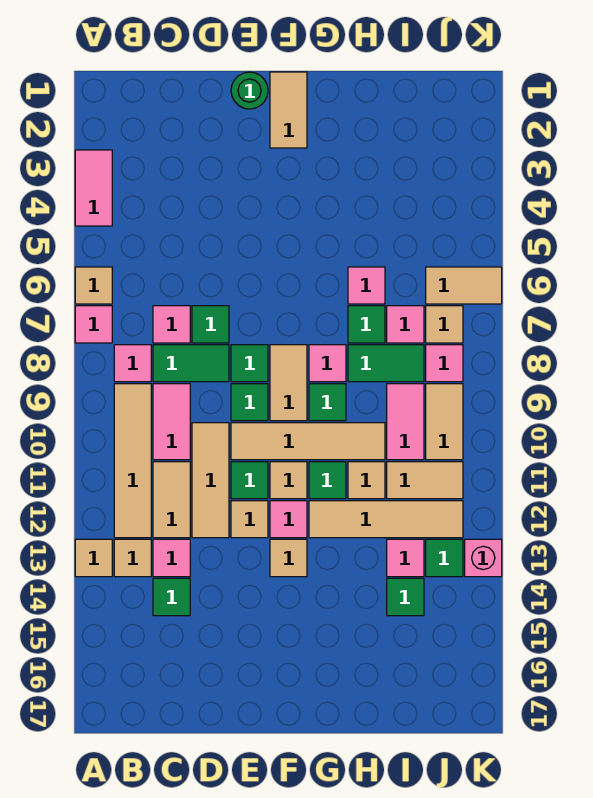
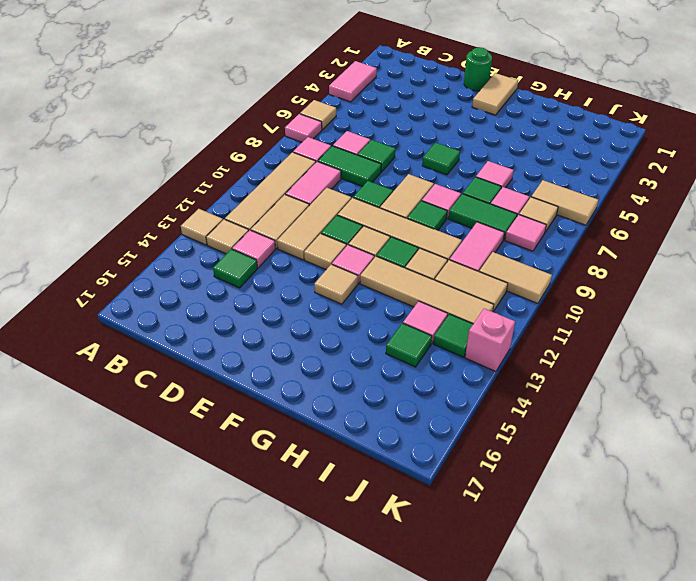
green 1x1 tile [231,345,268,382] -> green 1x1 tile moved to [422,143,460,175]
tan 1x2 tile [426,384,463,460] -> tan 1x2 tile turned to [479,252,552,303]

